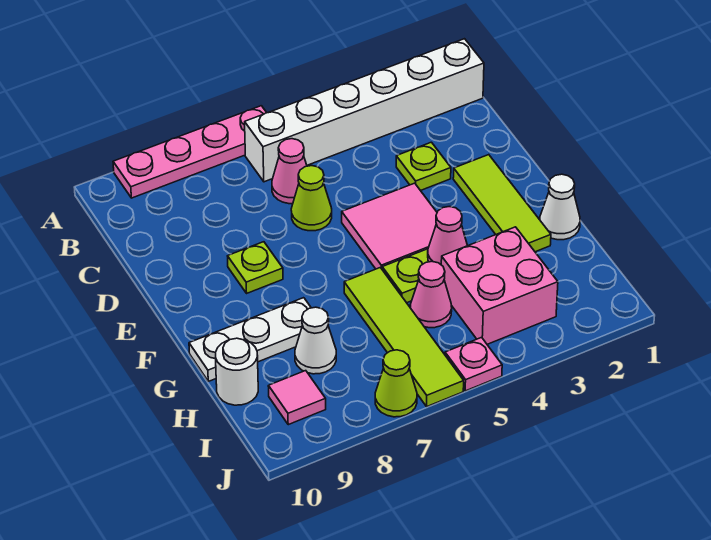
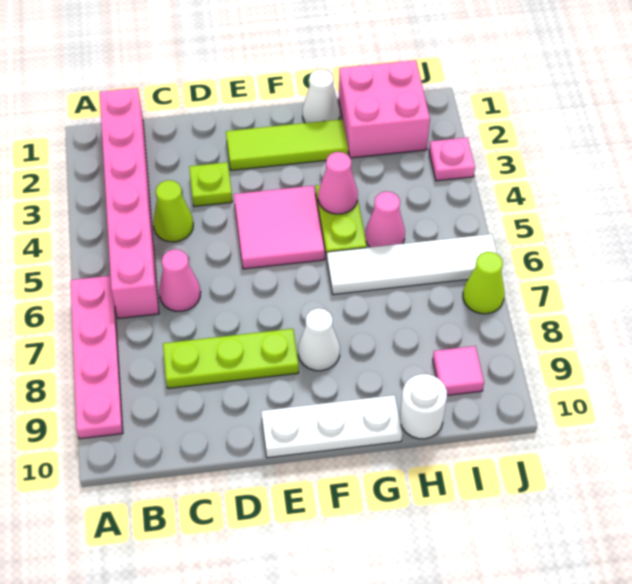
white 1x6 brick [245,39,484,182] -> pink 1x6 brick [100,88,159,319]
lime 1x1 cone [291,166,332,231] -> lime 1x1 cone moved to [153,180,193,242]
lime 1x1 plate [228,242,283,293] -> lime 1x3 plate [163,329,299,388]
lime 1x4 tile [344,268,464,406] -> white 1x4 tile [327,234,497,295]
white 1x3 plate [189,298,311,381] -> white 1x3 plate turned to [261,395,402,458]
pink 2x2 brick [441,227,558,344] -> pink 2x2 brick moved to [339,60,430,158]
white 1x1 cone [295,307,336,374] -> white 1x1 cone moved to [298,308,340,371]
pink 1x1 plate [445,337,502,391] -> pink 1x1 plate moved to [429,138,475,181]

